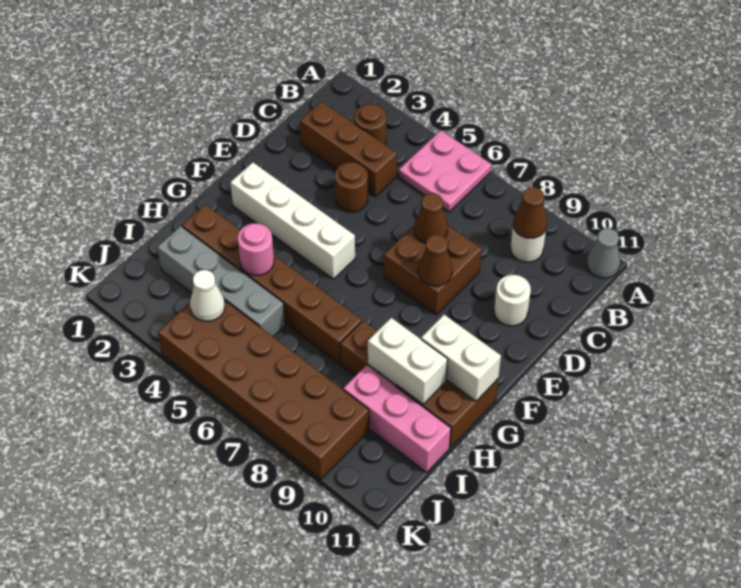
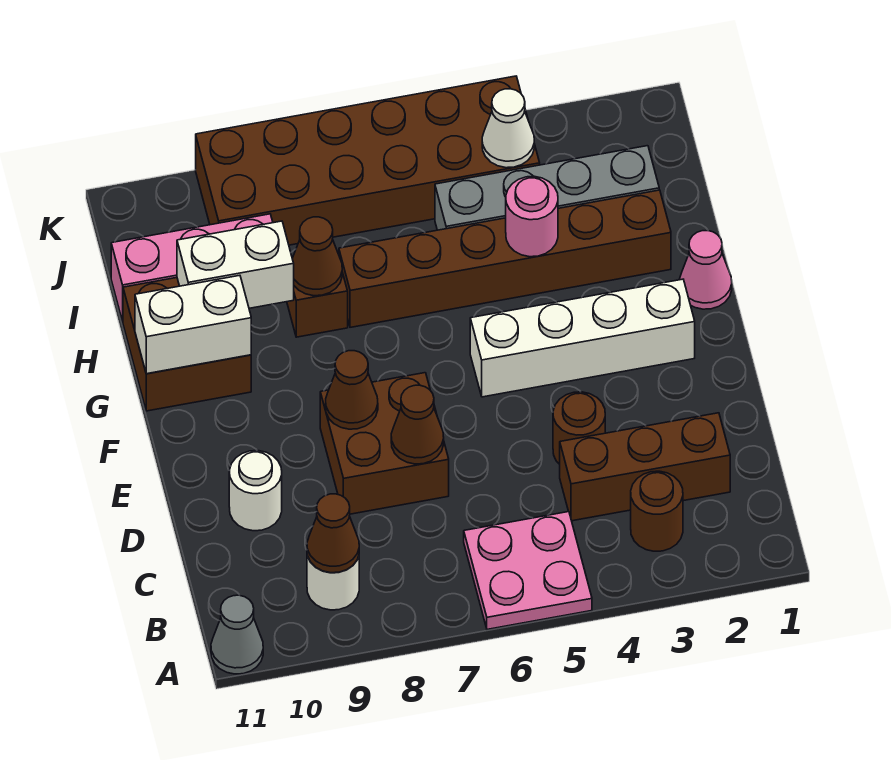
none -> pink 1x1 cone [679,231,732,309]
none -> brown 1x1 cone [292,217,342,296]

